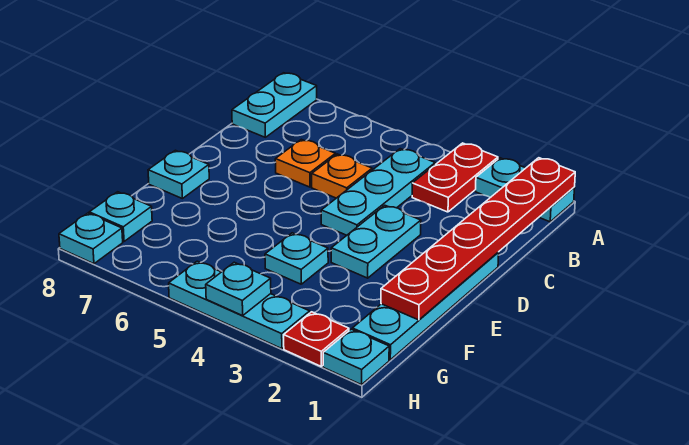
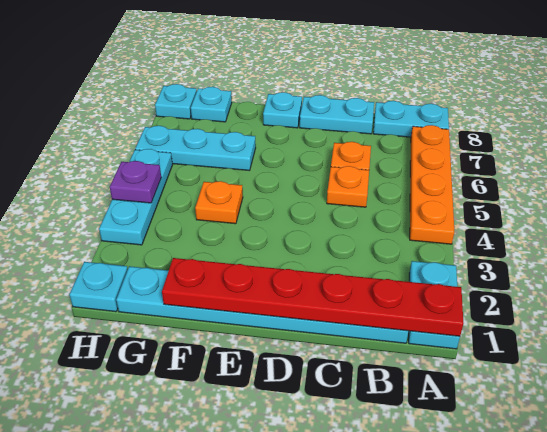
red 1x2 plate [412,143,498,212] -> none
none -> orange 1x4 plate [410,125,454,244]
cyan 1x3 plate [321,149,435,235] -> cyan 1x3 plate moved to [135,126,256,171]
cyan 1x4 plate [352,252,499,360] -> cyan 1x6 plate [116,266,409,343]
cyan 1x2 plate [331,205,421,278] -> cyan 1x2 plate moved to [300,95,374,134]
cyan 1x1 plate [265,233,328,284] -> orange 1x1 plate [195,181,243,224]
red 1x1 plate [284,312,349,366] -> none
cyan 1x1 plate [206,262,271,316] -> purple 1x1 plate [110,161,161,203]

